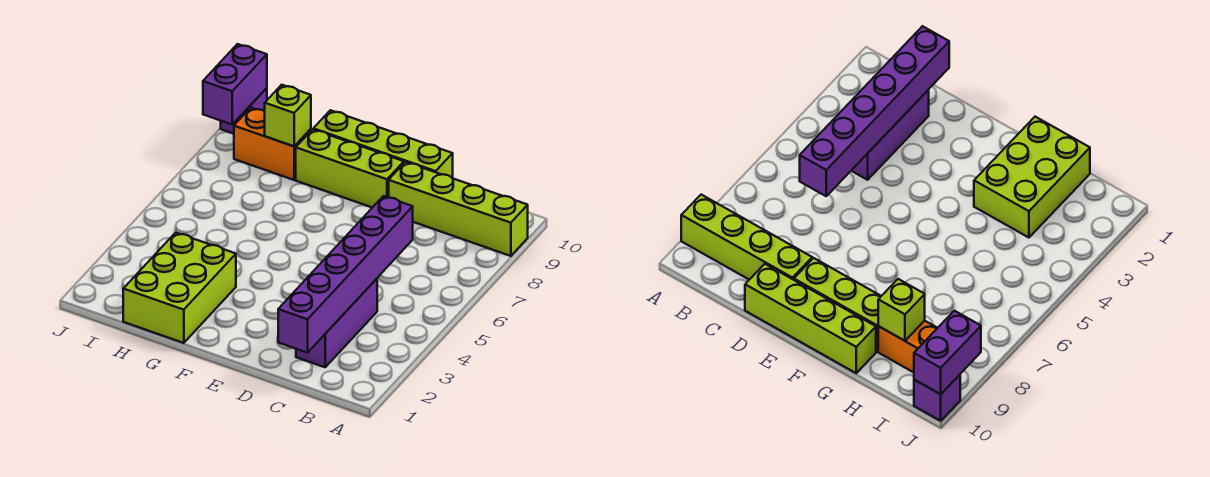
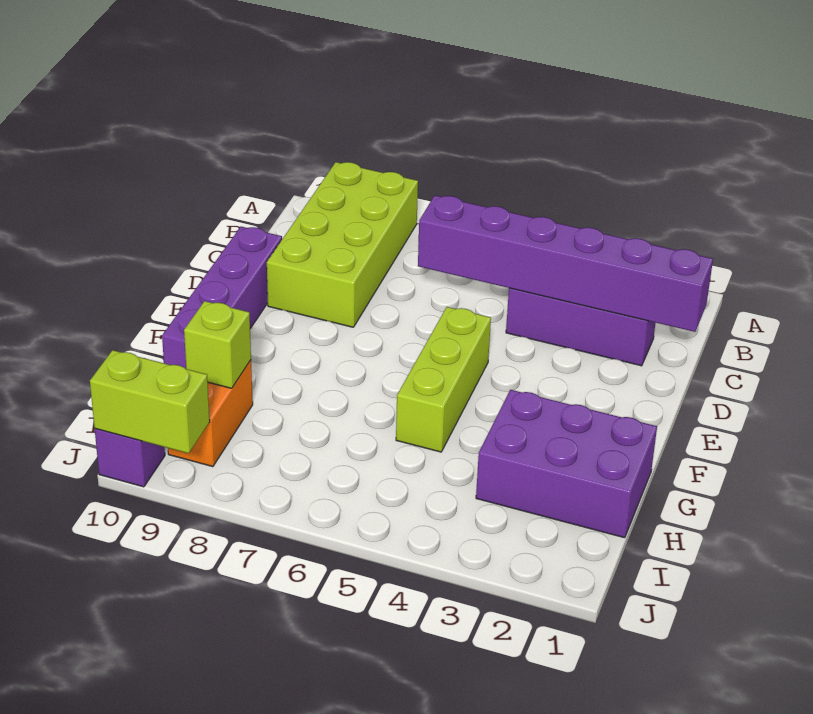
lime 1x4 brick [389,162,528,256] -> lime 2x4 brick [267,162,418,327]
lime 1x4 brick [313,110,453,178] -> purple 1x4 brick [162,227,282,369]
lime 1x3 brick [296,129,404,208] -> lime 1x3 brick moved to [396,307,491,452]
lime 2x3 brick [123,233,236,343] -> purple 2x3 brick [476,390,657,538]
purple 1x2 brick [203,44,267,124] -> lime 1x2 brick [90,350,210,453]

